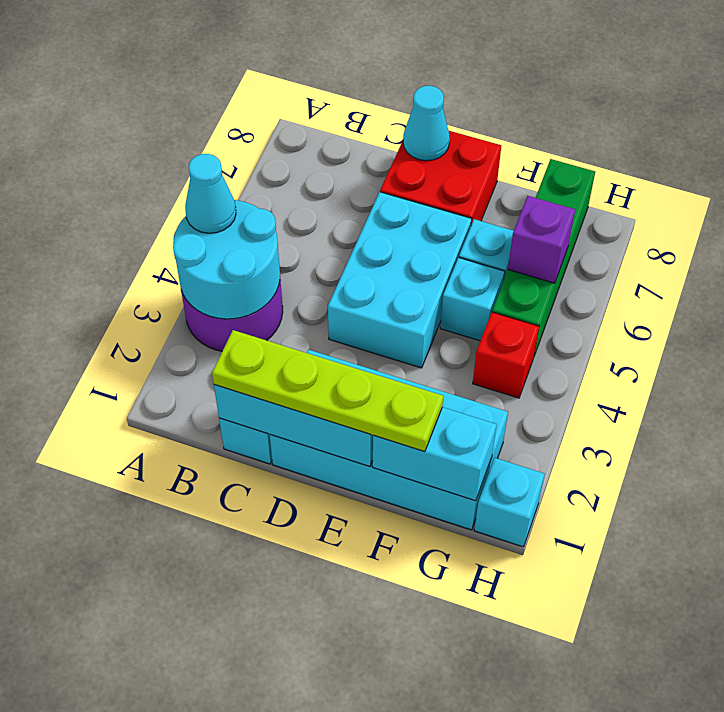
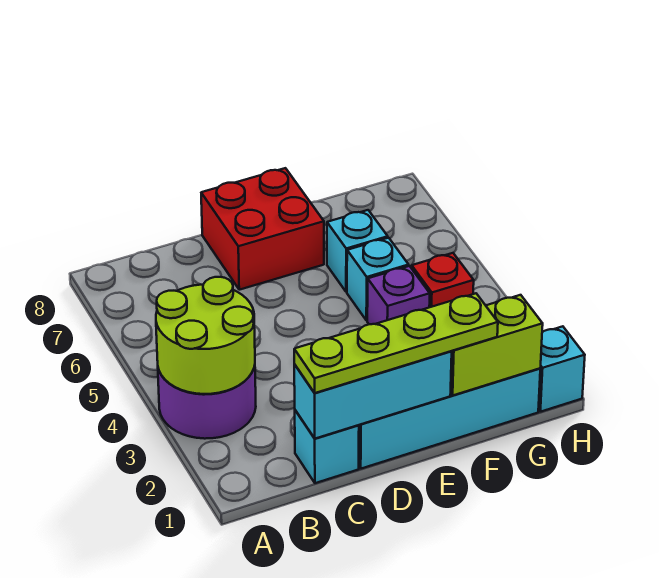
cyan 2x2 round brick [173,200,280,319] -> lime 2x2 round brick [156,277,255,394]
cyan 1x1 cone [185,154,236,233] -> none
cyan 2x3 brick [328,192,472,368] -> none
cyan 1x1 cone [403,86,450,161] -> none
cyan 1x2 brick [373,407,497,501] -> lime 1x2 brick [451,295,543,395]
green 1x4 brick [492,159,595,356] -> none
purple 1x1 brick [508,196,575,283] -> purple 1x1 brick moved to [367,266,430,324]

